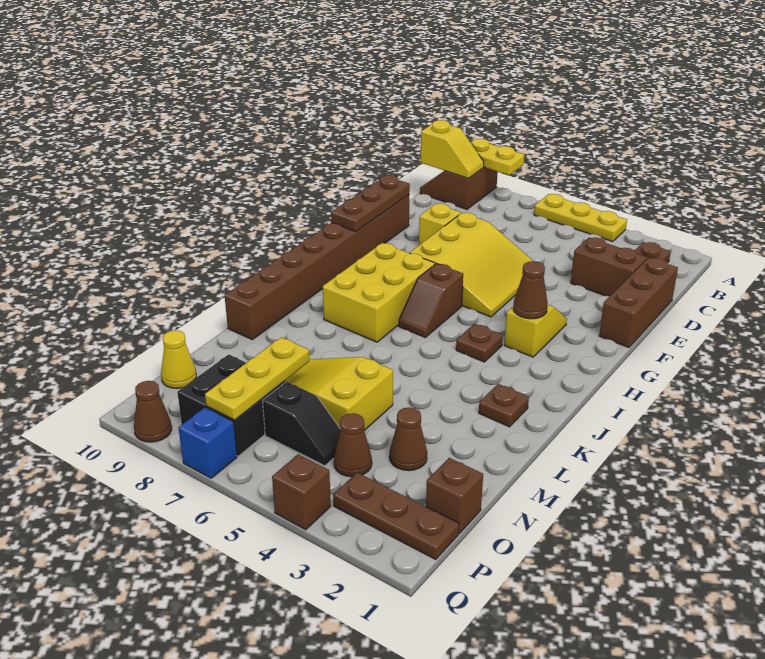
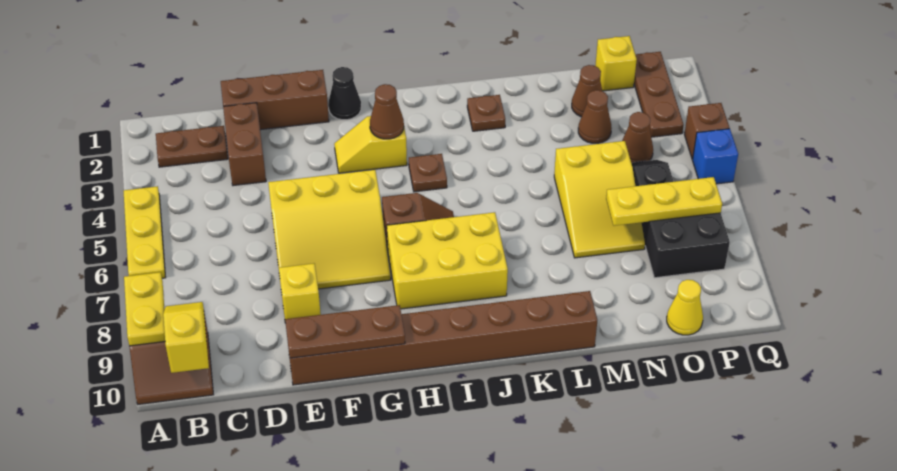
yellow 3x3 slope [410,213,533,317] -> yellow 3x3 slope turned to [268,170,391,289]
none -> black 1x1 cone [328,67,361,120]
brown 1x1 brick [426,458,483,533] -> yellow 1x1 brick [595,36,637,91]
blue 1x1 brick [179,407,237,478] -> blue 1x1 brick moved to [693,129,738,184]
brown 1x1 cone [134,381,172,442] -> brown 1x1 cone moved to [572,65,602,117]

